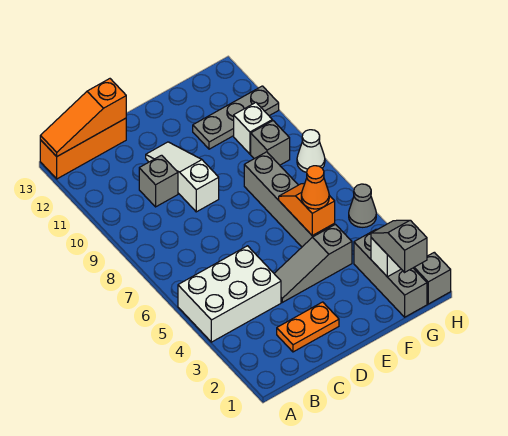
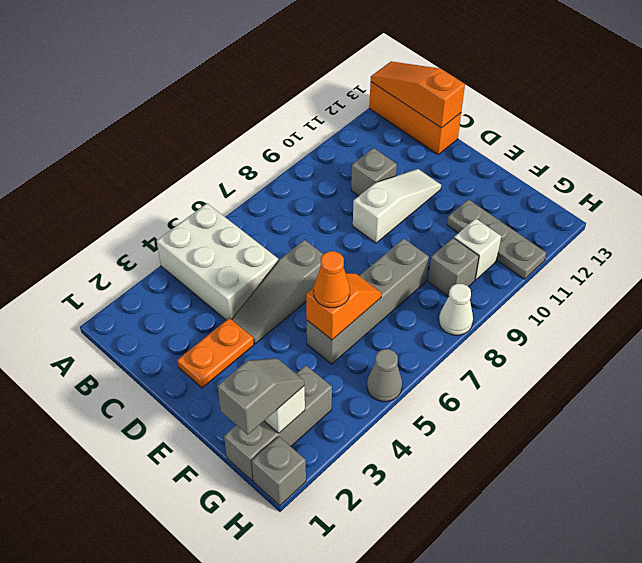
orange 1x2 plate [277,302,339,352] -> orange 1x2 plate turned to [177,318,254,388]
grey 1x3 slope [274,224,352,302] -> grey 1x3 slope turned to [232,240,323,344]

